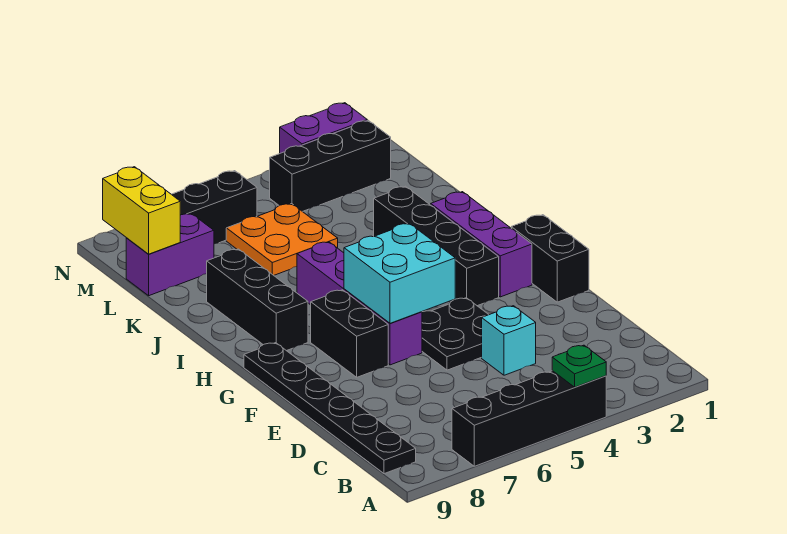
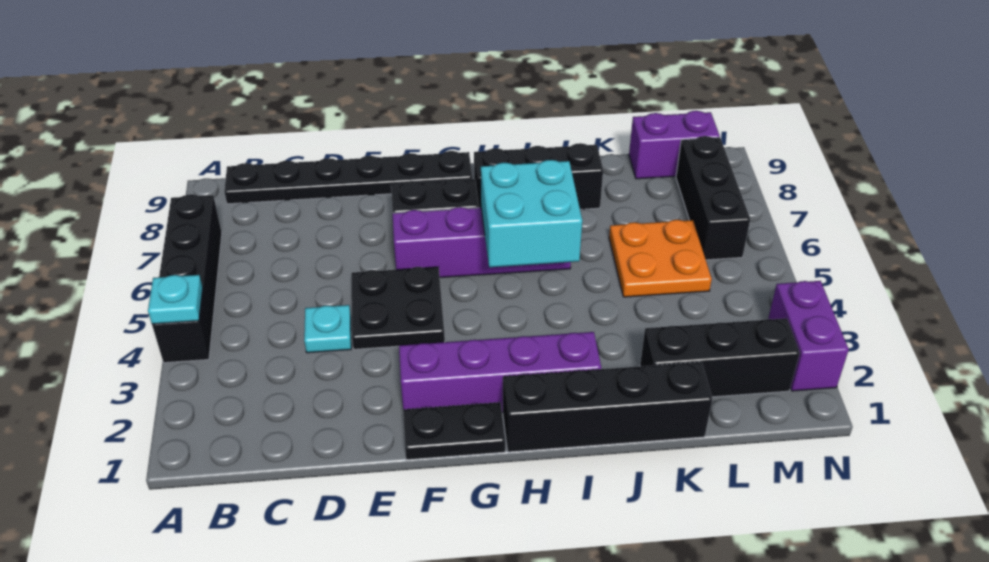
green 1x1 plate [552,345,606,387] -> cyan 1x1 plate [148,275,203,324]
cyan 1x1 brick [482,306,536,375] -> cyan 1x1 plate [304,305,351,353]
black 1x2 brick [511,215,589,302] -> black 1x2 plate [403,402,505,460]
cyan 2x2 brick [344,223,455,323] -> cyan 2x2 brick moved to [481,160,582,267]
purple 1x3 brick [431,192,532,297] -> purple 1x4 brick [399,332,601,412]
black 1x4 brick [374,186,499,306] -> black 1x4 brick moved to [503,362,712,452]
purple 1x2 brick [126,213,214,296] -> purple 1x2 brick turned to [629,111,720,179]
yellow 1x2 brick [103,167,180,254] -> none
black 1x3 brick [270,120,391,212] -> black 1x3 brick turned to [640,318,800,397]

